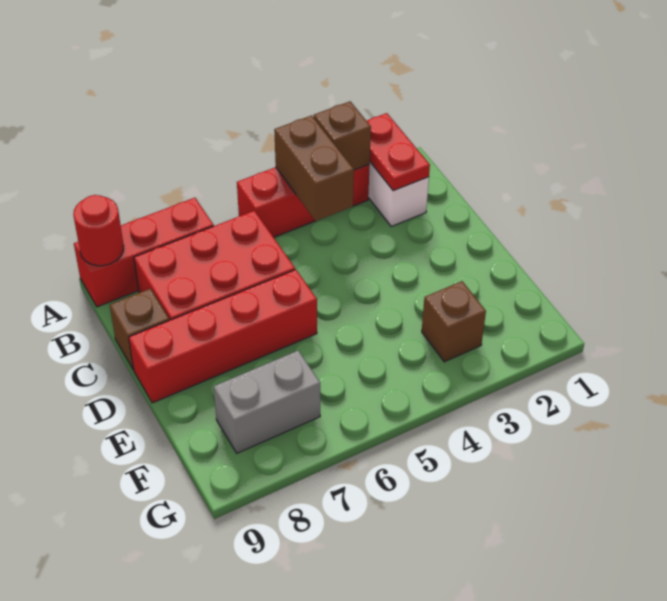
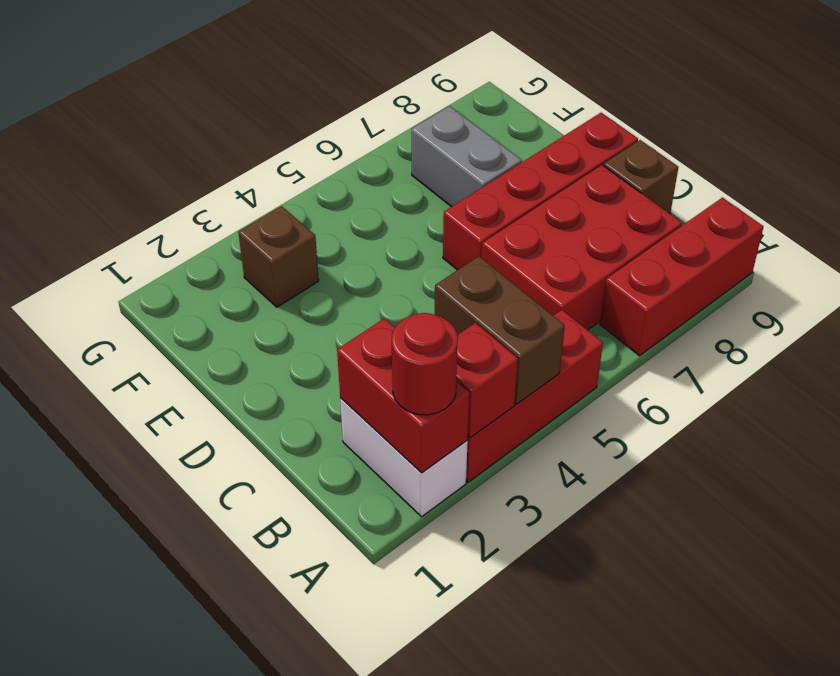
red 1x2 plate [367,113,430,191] -> red 1x2 brick [337,318,469,473]
brown 1x1 brick [314,101,371,170] -> red 1x1 brick [456,323,518,438]
red 1x1 round brick [73,195,124,266] -> red 1x1 round brick moved to [392,313,458,415]
grey 1x2 brick [214,351,320,453] -> grey 1x2 brick turned to [412,106,522,207]

